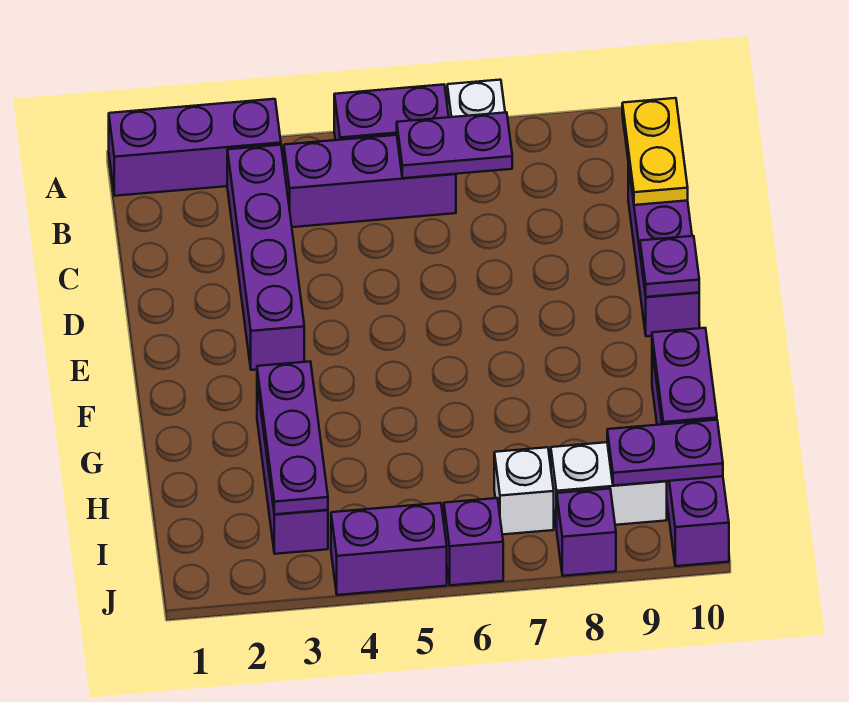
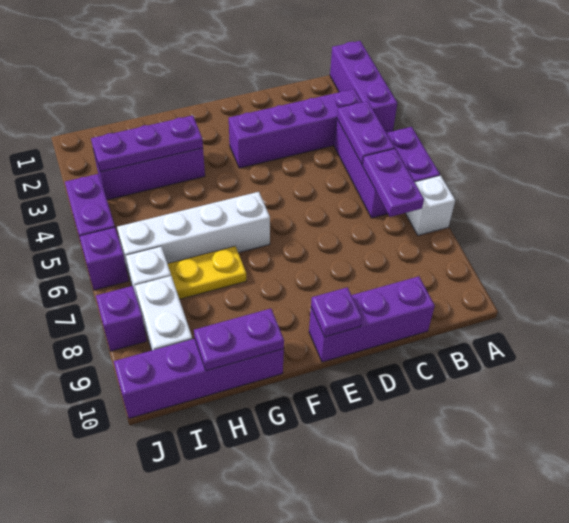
yellow 1x2 plate [622,98,688,205] -> yellow 1x2 plate moved to [168,246,246,299]
none -> white 1x4 brick [117,192,270,277]
purple 1x2 plate [607,420,723,486] -> purple 1x2 plate moved to [337,101,394,165]

